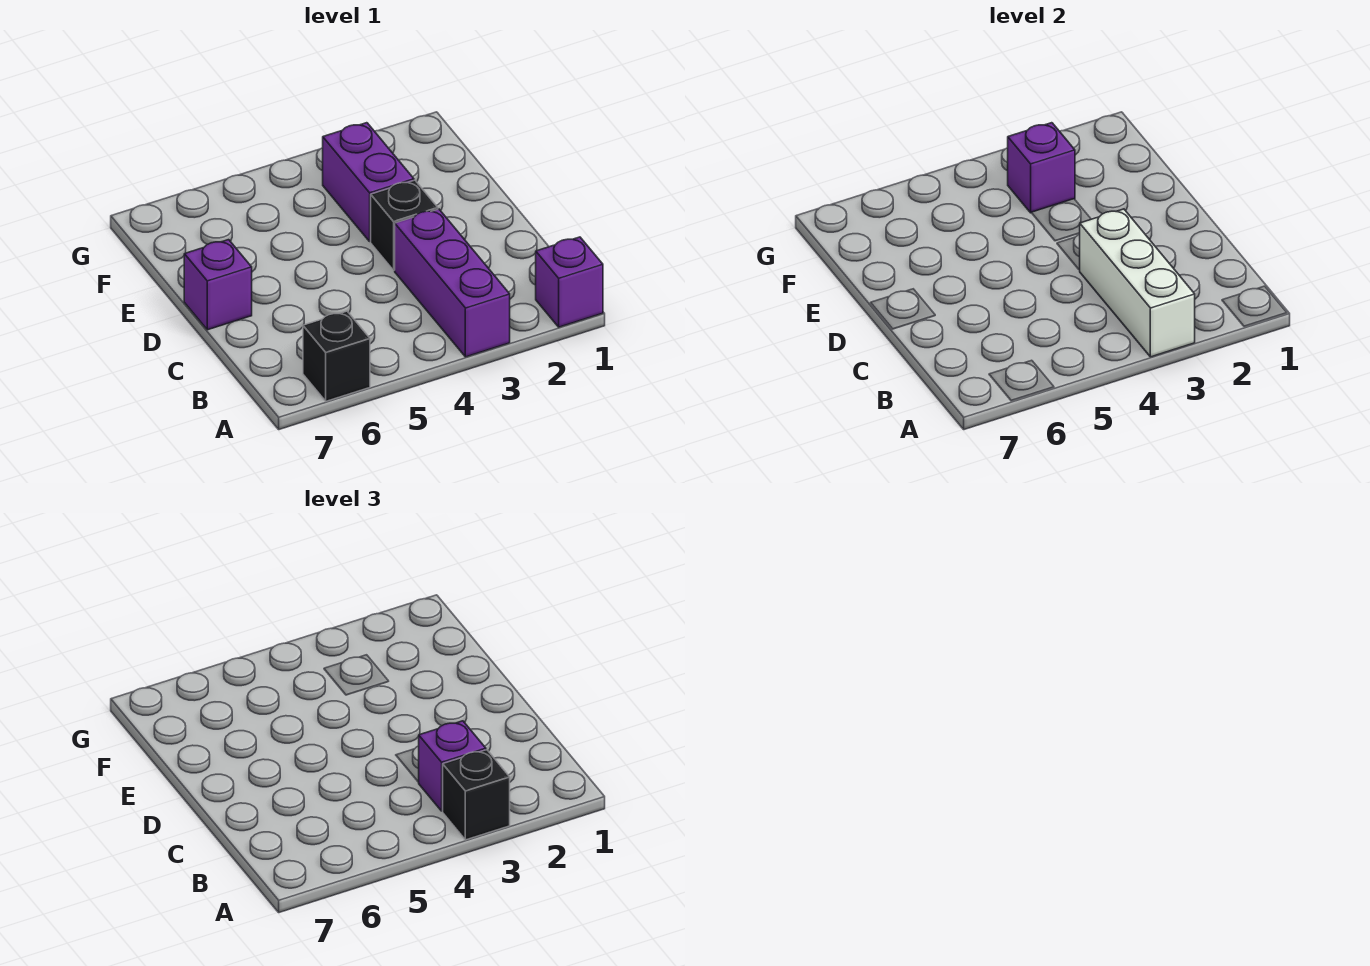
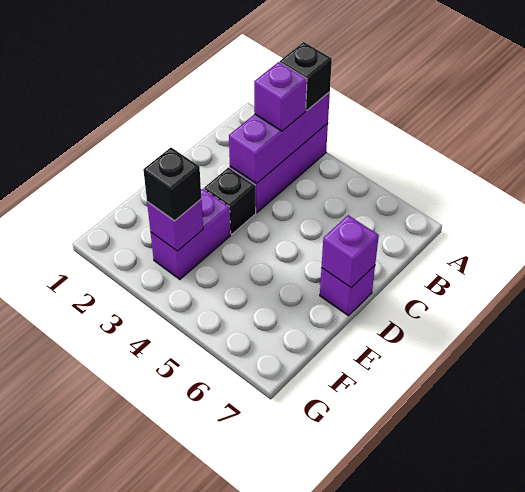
purple 1x1 brick [536,237,603,327] -> purple 1x1 brick moved to [322,215,379,288]
white 1x3 brick [1079,209,1195,357] -> purple 1x3 brick [229,92,330,184]
black 1x1 brick [303,311,370,401] -> black 1x1 brick moved to [143,148,201,221]

